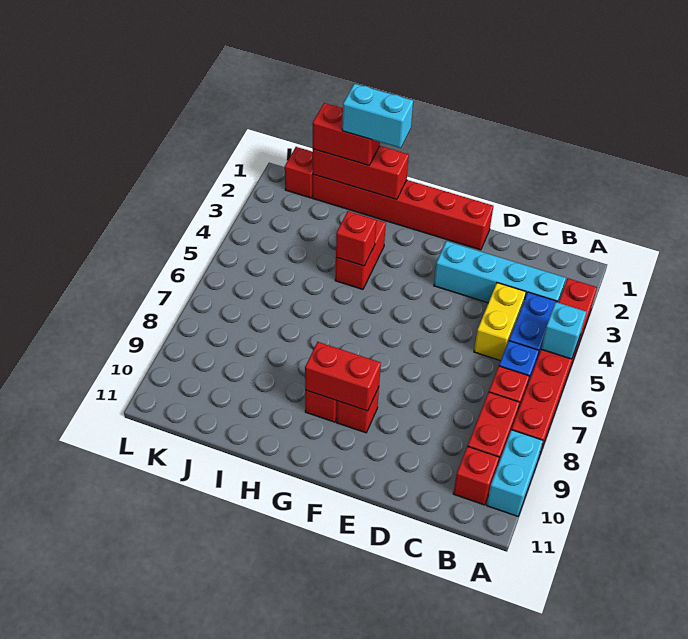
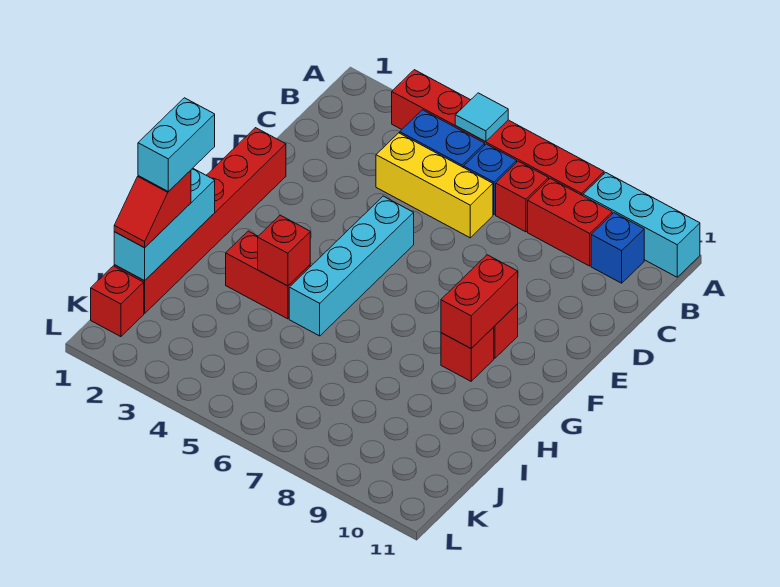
cyan 1x1 brick [541,302,586,359] -> cyan 1x1 tile [455,93,508,142]
cyan 1x2 brick [487,430,543,516] -> cyan 1x3 brick [583,173,700,277]
cyan 1x4 brick [434,241,566,303] -> cyan 1x4 brick moved to [289,196,414,336]
red 1x1 brick [453,446,499,505] -> blue 1x1 brick [591,213,644,283]
yellow 1x2 brick [474,283,526,361] -> yellow 1x3 brick [376,133,493,238]
red 1x3 brick [313,146,409,200] -> cyan 1x3 brick [114,168,215,281]
red 1x2 brick [313,103,380,165] -> red 1x2 slope [114,170,191,248]

